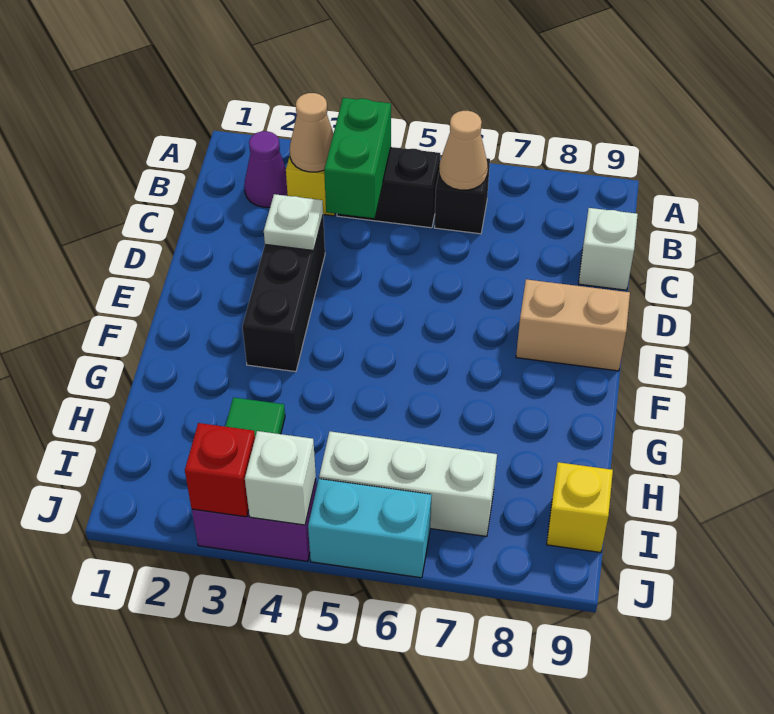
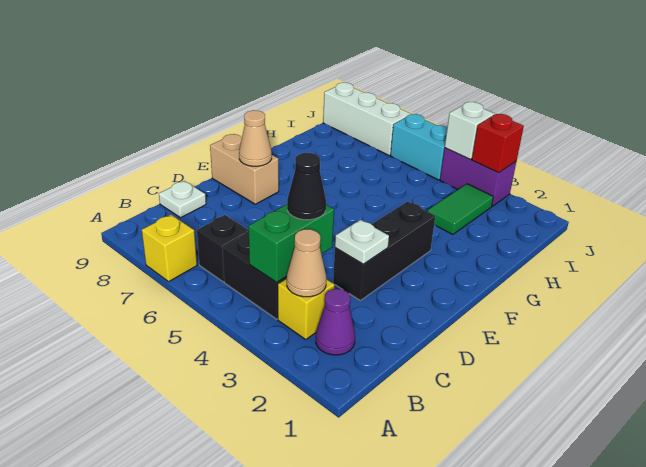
tan 1x1 cone [439,111,488,190] -> tan 1x1 cone moved to [239,110,272,166]
none -> black 1x1 cone [287,153,326,220]
white 1x1 brick [578,208,638,290] -> white 1x1 plate [159,181,206,218]
white 1x3 brick [319,431,497,536] -> white 1x3 brick moved to [323,83,411,155]
yellow 1x1 brick [547,462,613,552] -> yellow 1x1 brick moved to [142,215,197,282]

